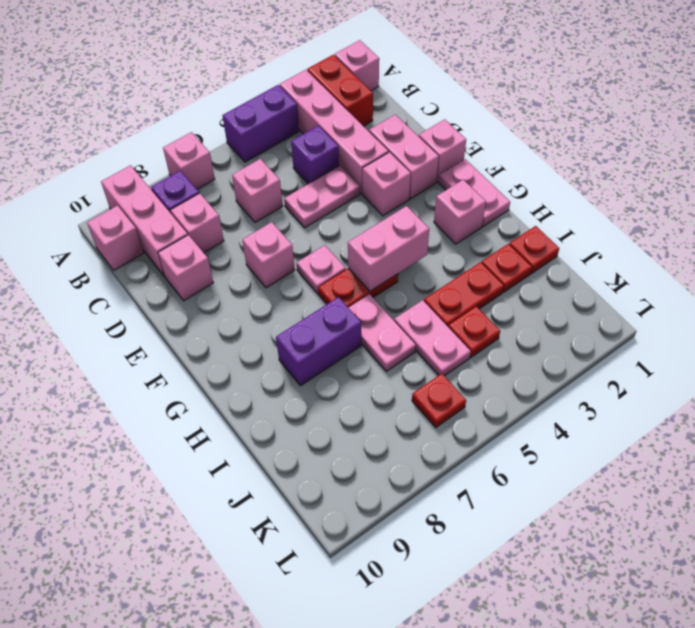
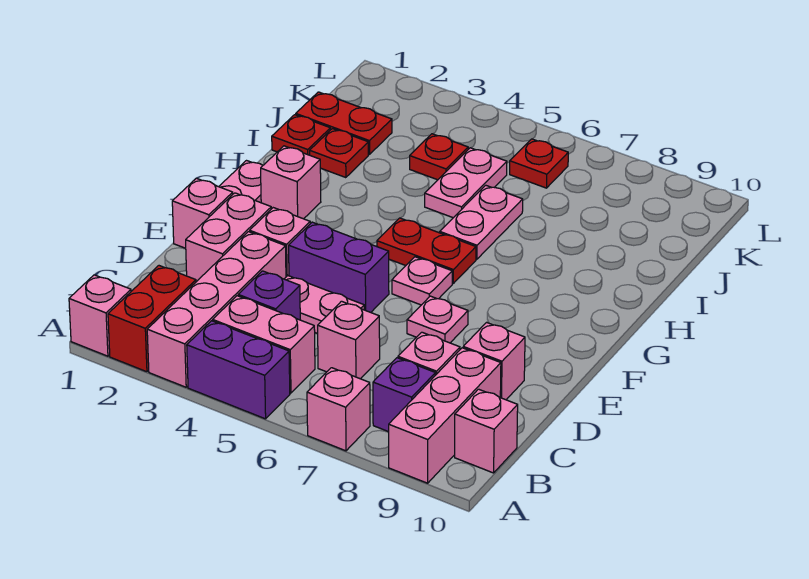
pink 1x1 brick [242,222,295,288] -> pink 1x1 plate [407,296,468,343]
pink 1x2 brick [348,206,429,291] -> pink 1x2 brick moved to [213,296,315,393]
purple 1x2 brick [276,297,361,386] -> purple 1x2 brick moved to [289,222,389,312]
red 1x2 plate [424,262,504,326] -> red 1x2 plate moved to [296,92,392,154]

